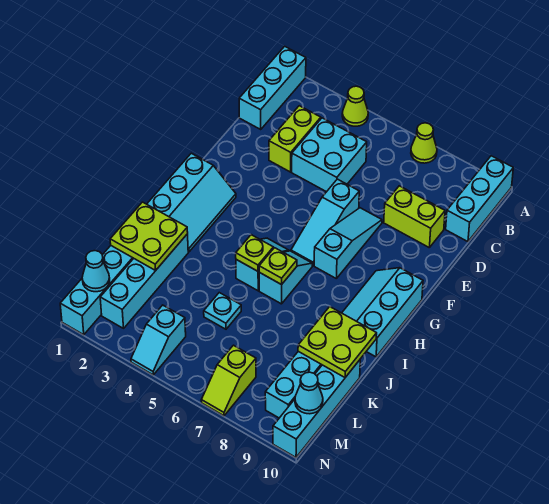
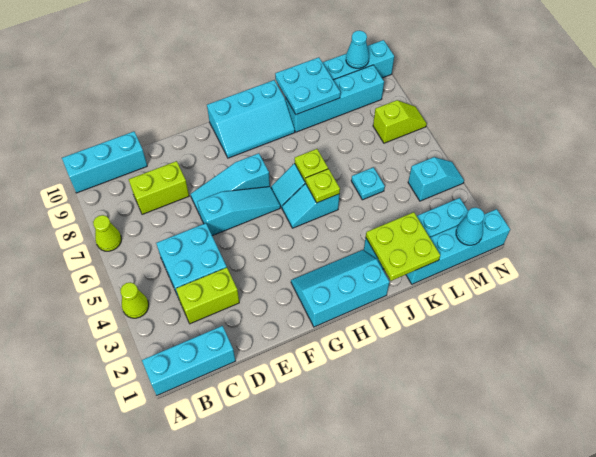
lime 1x2 brick [384,186,445,247] -> lime 1x2 brick turned to [129,161,189,214]
lime 2x2 plate [298,307,377,377] -> cyan 2x2 plate [275,57,340,115]

